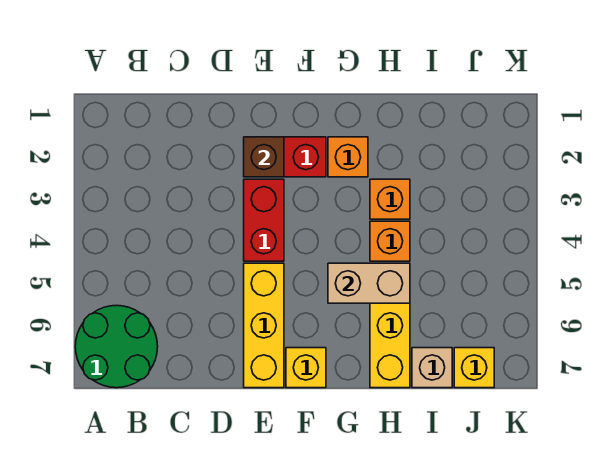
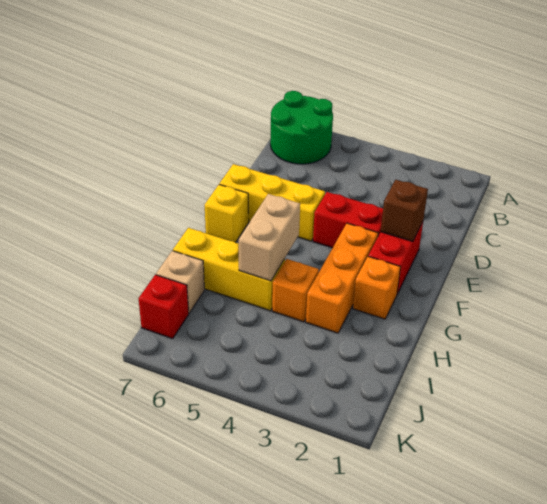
orange 1x1 brick [370,179,410,219] -> orange 1x3 brick [306,223,378,333]
yellow 1x1 brick [454,348,494,388] -> red 1x1 brick [138,275,189,339]

